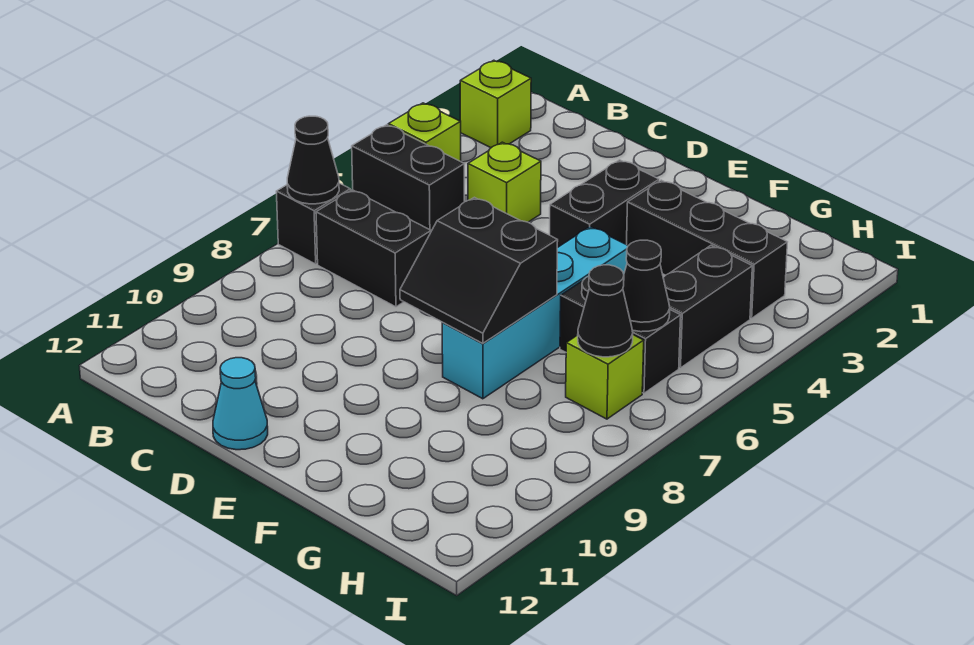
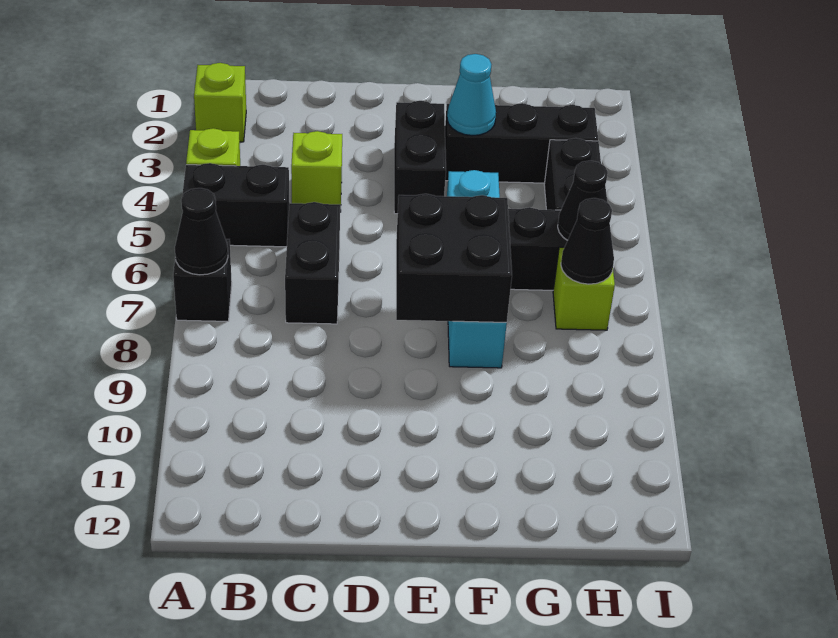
black 1x2 brick [316,190,431,307] -> black 1x2 brick turned to [285,202,340,324]
cyan 1x1 cone [213,358,268,450] -> cyan 1x1 cone moved to [447,54,496,135]
black 2x2 slope [400,197,558,343] -> black 2x2 brick [396,194,512,322]

